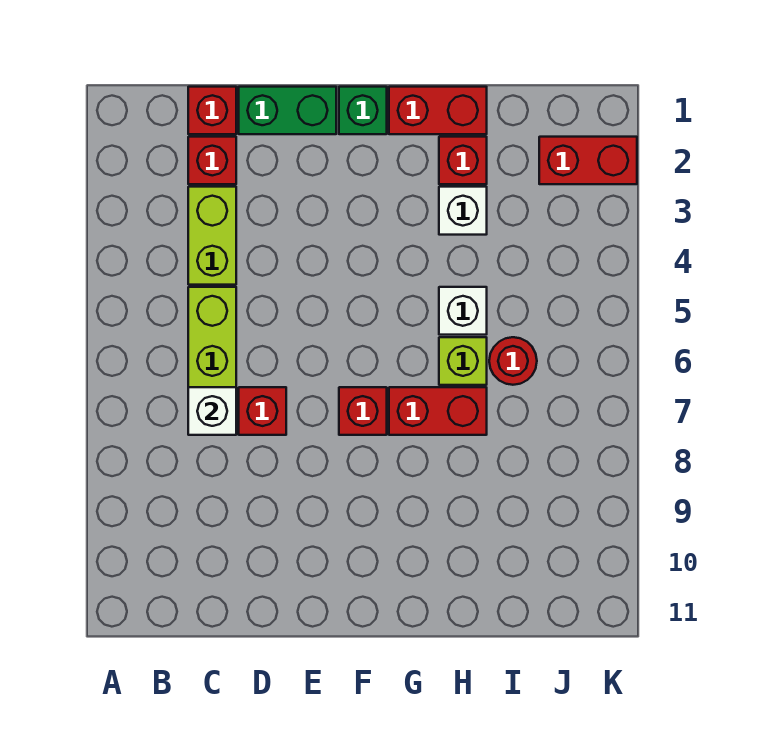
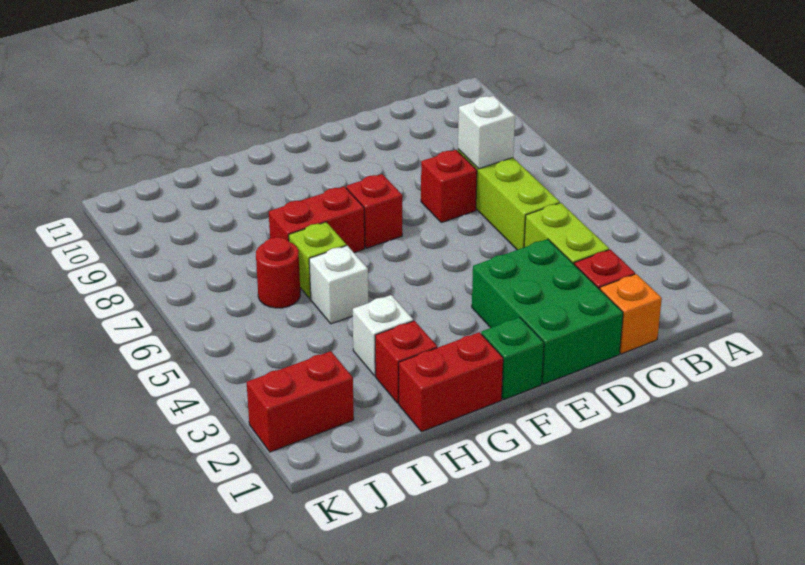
red 1x1 brick [188,87,236,134] -> orange 1x1 brick [600,274,662,354]
green 1x2 brick [239,87,336,134] -> green 2x3 brick [472,239,623,384]

